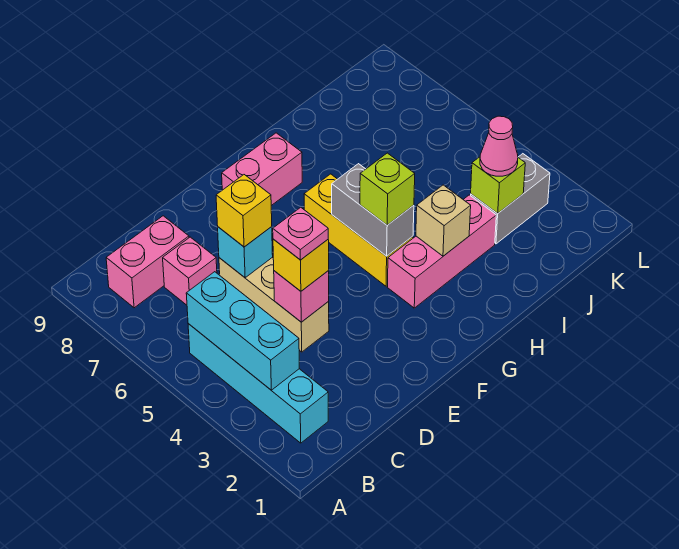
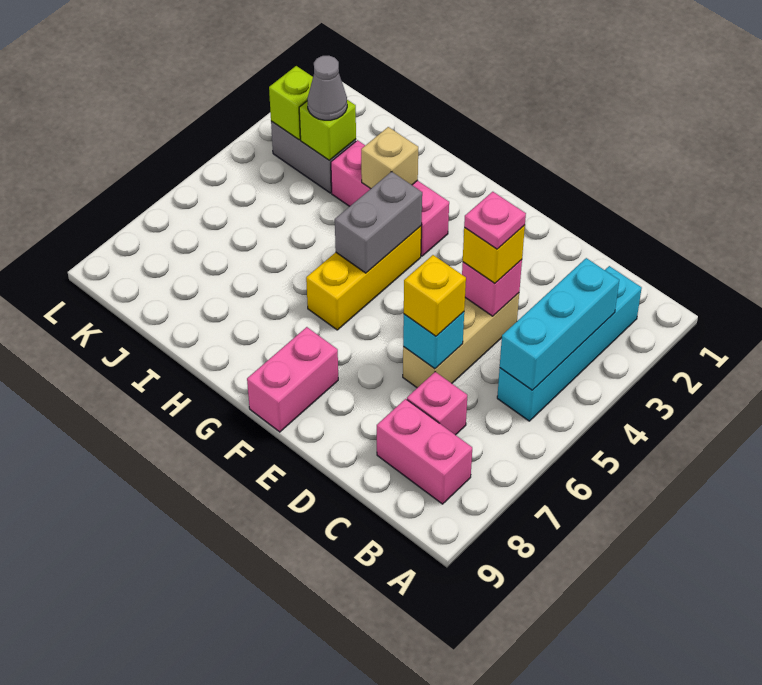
pink 1x2 brick [222,133,302,206] -> pink 1x2 brick turned to [247,327,338,432]
lime 1x1 brick [360,153,415,225] -> lime 1x1 brick moved to [269,66,313,140]
pink 1x1 cone [480,116,518,176] -> grey 1x1 cone [307,56,347,120]

